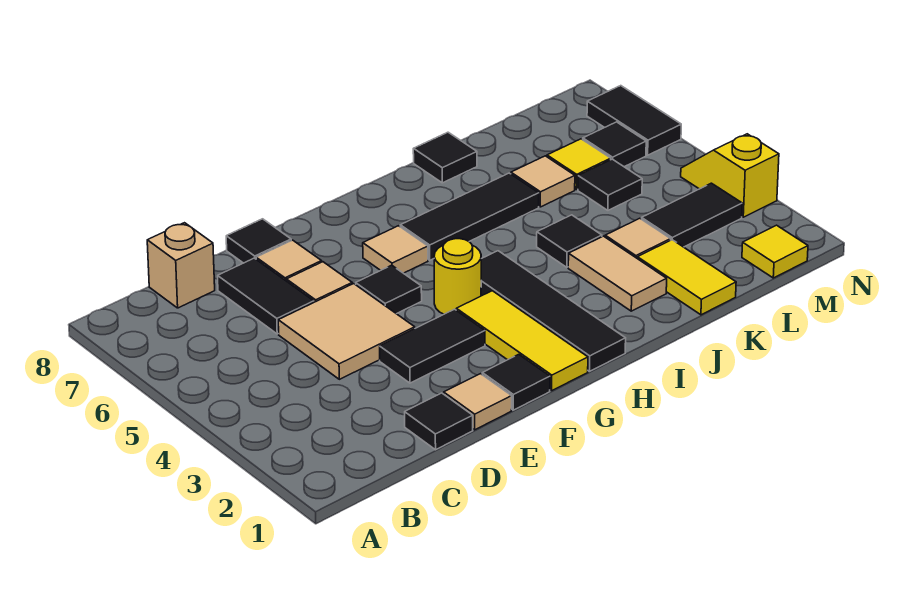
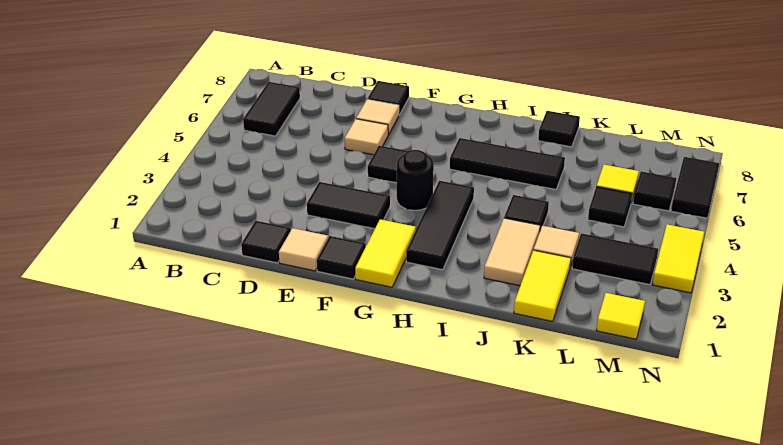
tan 1x1 brick [147,223,215,308] -> none
tan 2x2 tile [278,284,415,379] -> none
black 1x2 tile [218,258,314,334] -> black 1x2 tile moved to [243,82,300,136]
yellow 1x3 tile [456,291,588,391] -> yellow 1x2 tile [355,219,416,287]
yellow 1x1 round brick [434,239,481,314] -> black 1x1 round brick [397,150,434,210]
tan 1x1 tile [363,226,428,273] -> none
black 1x4 tile [481,251,626,371] -> black 1x3 tile [406,181,474,270]
tan 1x1 tile [511,156,575,207] -> none
yellow 1x2 slope [681,134,779,217] -> yellow 1x2 tile [652,225,704,293]

